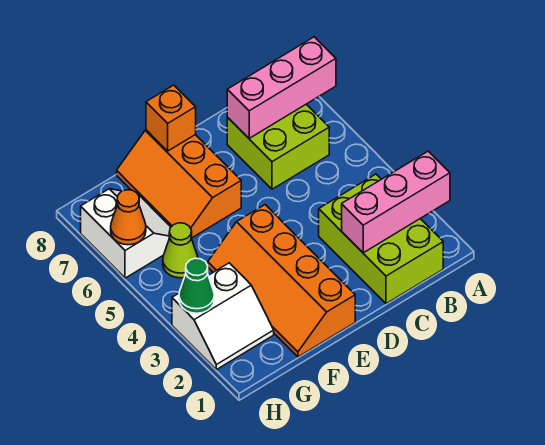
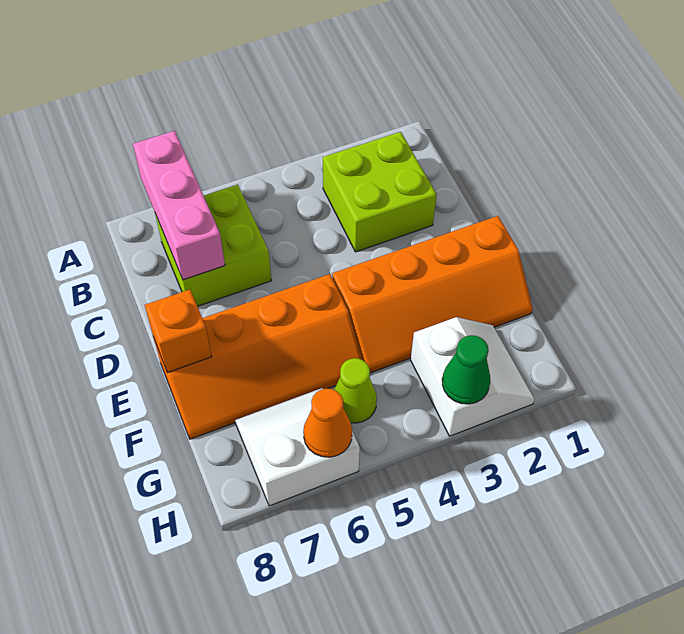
pink 1x3 brick [342,151,450,253] -> none
lime 2x3 brick [319,174,443,304] -> lime 2x2 brick [323,132,437,252]
orange 2x3 slope [117,130,241,238] -> orange 2x4 slope [154,274,362,439]

